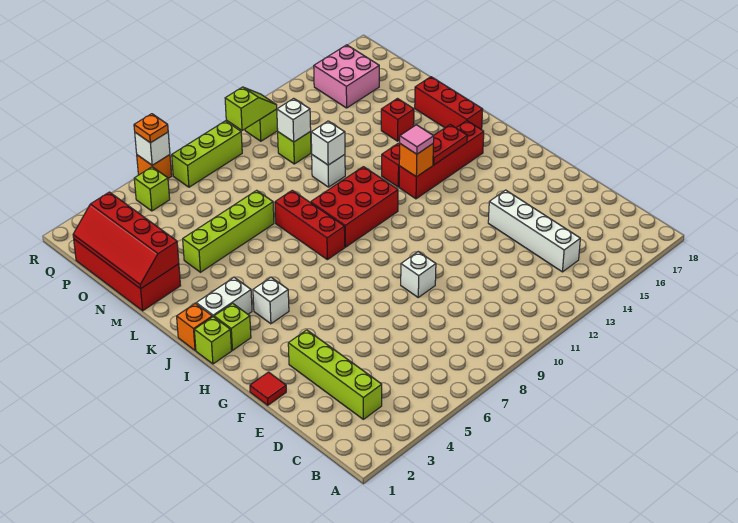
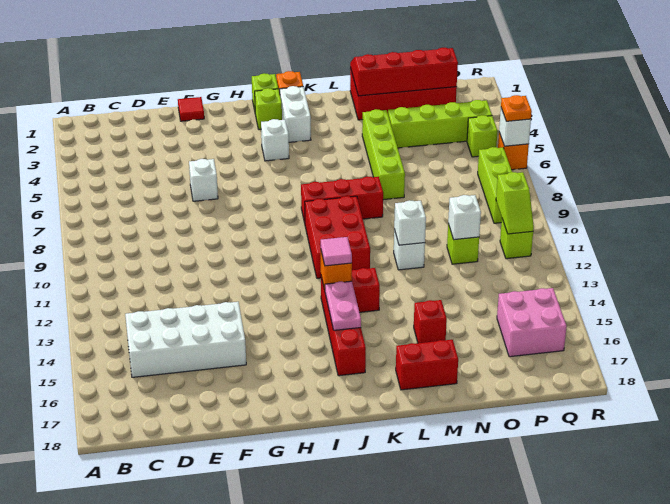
lime 1x4 brick [288,330,382,419] -> lime 1x4 brick moved to [388,100,492,148]
white 1x4 brick [488,190,580,272] -> white 2x4 brick [125,302,246,377]
white 1x1 brick [401,252,436,297] -> white 1x1 brick moved to [189,159,218,201]
red 1x2 plate [433,125,467,165] -> pink 1x2 plate [325,281,361,330]
red 1x3 brick [415,77,483,130] -> red 1x2 brick [396,340,458,390]

